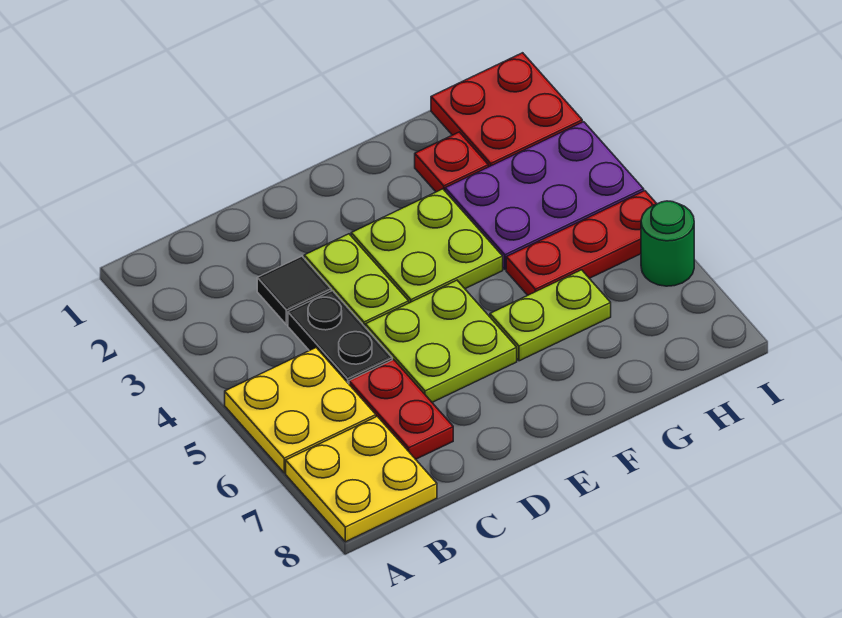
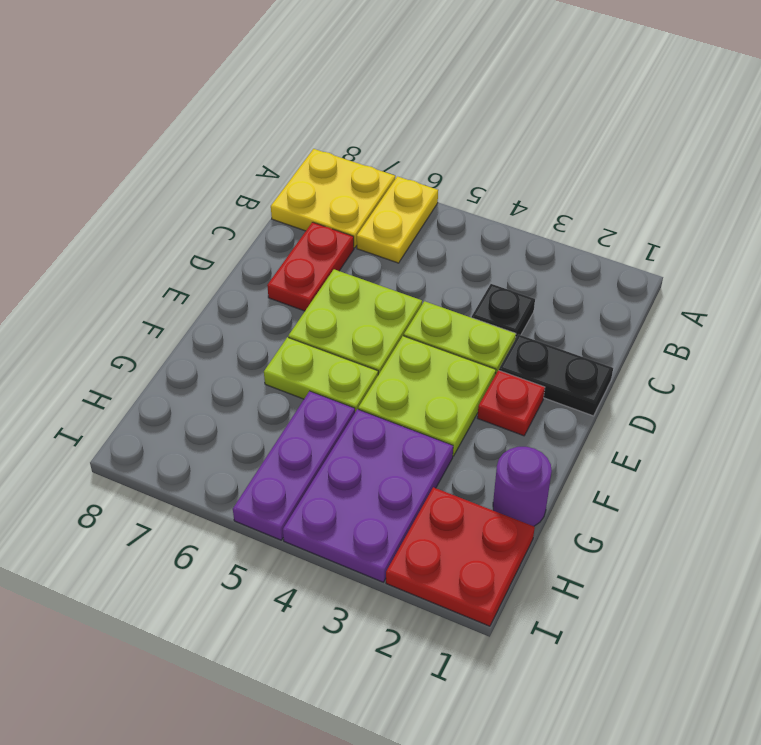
yellow 2x2 plate [225,348,376,473] -> yellow 1x2 plate [357,176,438,263]
black 1x1 tile [257,256,331,325] -> black 1x1 plate [472,284,535,339]
black 1x2 plate [288,291,392,384] -> black 1x2 plate moved to [499,334,613,416]
red 1x2 plate [349,360,453,459] -> red 1x2 plate turned to [267,222,354,311]
lime 1x2 plate [490,270,611,361] -> lime 1x2 plate turned to [264,337,378,412]
none -> purple 1x1 round brick [493,447,552,526]
red 1x1 plate [415,132,488,192] -> red 1x1 plate moved to [477,370,545,436]
red 1x3 plate [506,191,657,295] -> purple 1x3 plate [233,391,355,540]
green 1x1 round brick [641,201,694,286] -> none

